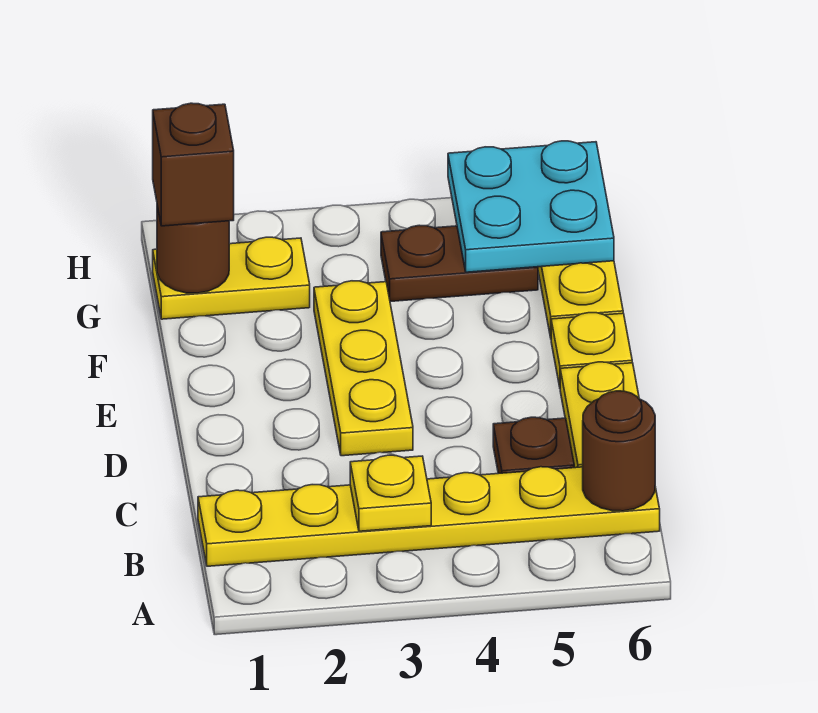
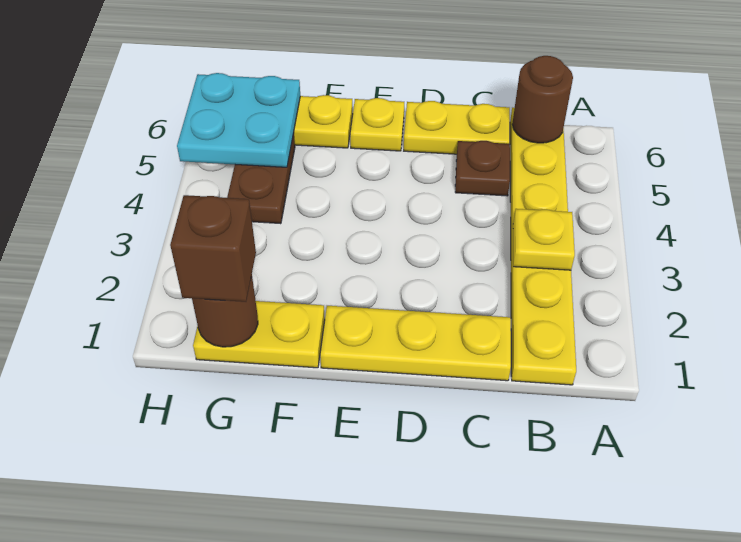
yellow 1x3 plate [314,281,413,456] -> yellow 1x3 plate moved to [320,306,511,381]
yellow 1x2 plate [153,237,310,319] -> yellow 1x2 plate turned to [193,301,325,368]

